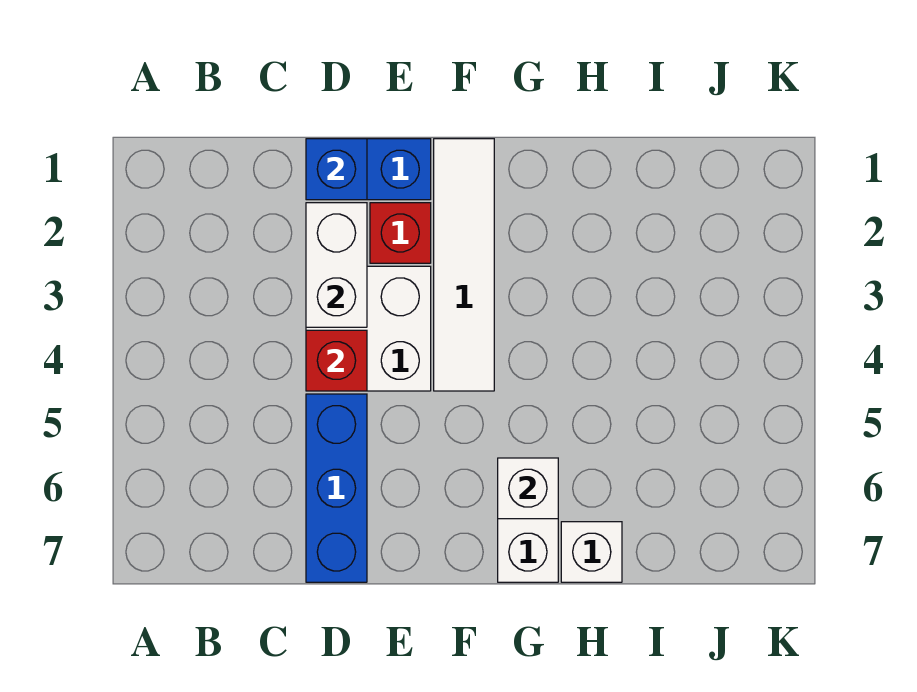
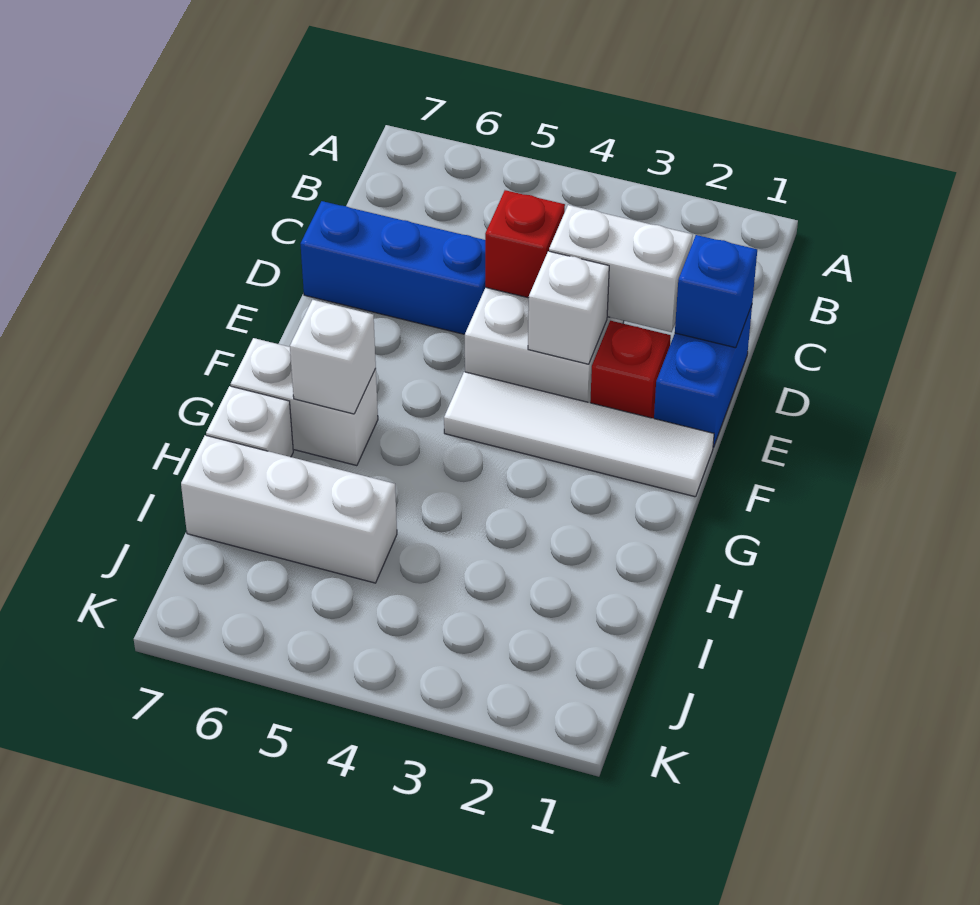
none -> white 1x1 brick [528,251,609,364]
none -> white 1x3 brick [181,435,397,583]

